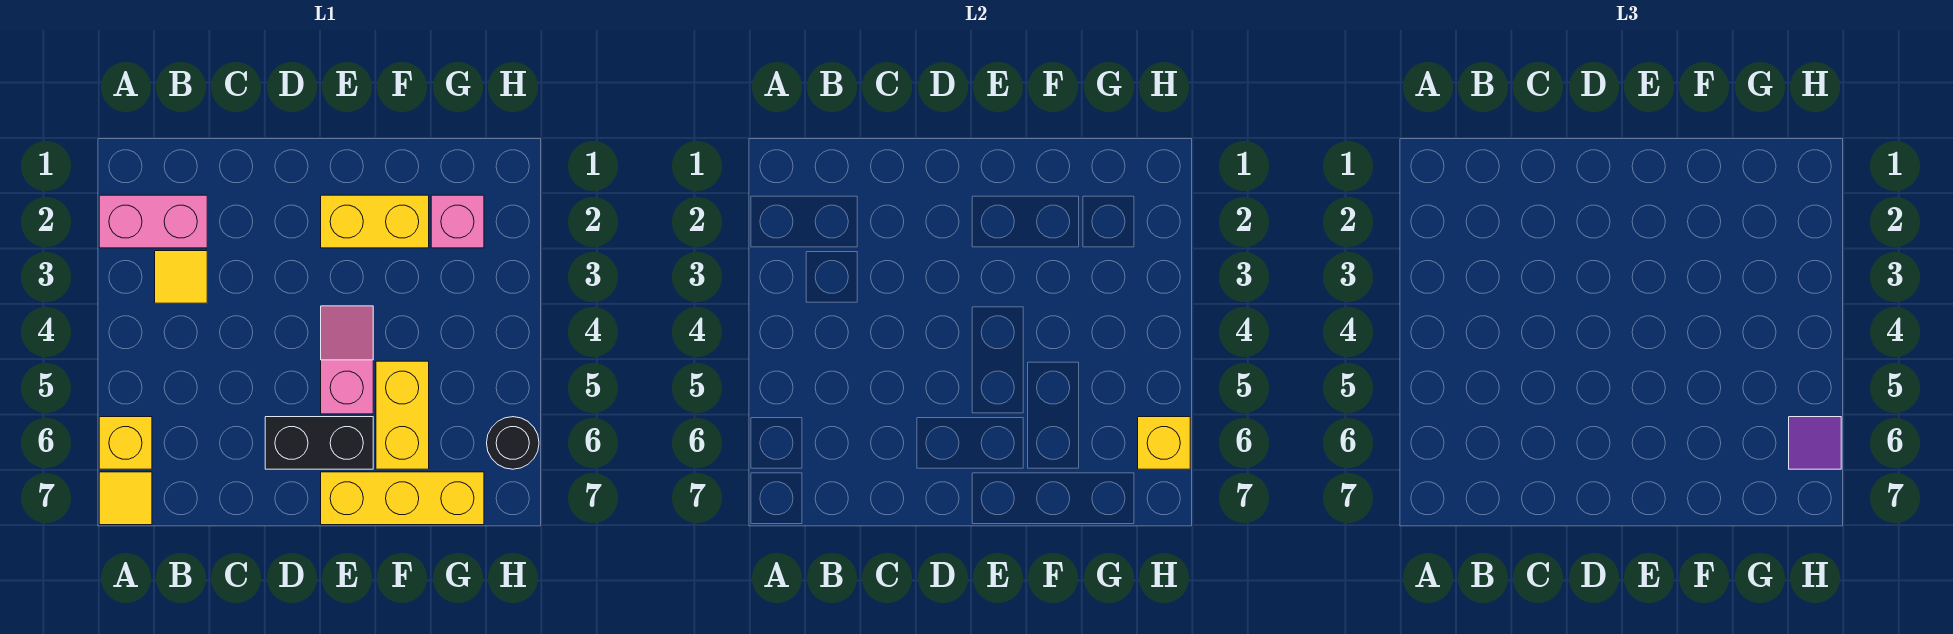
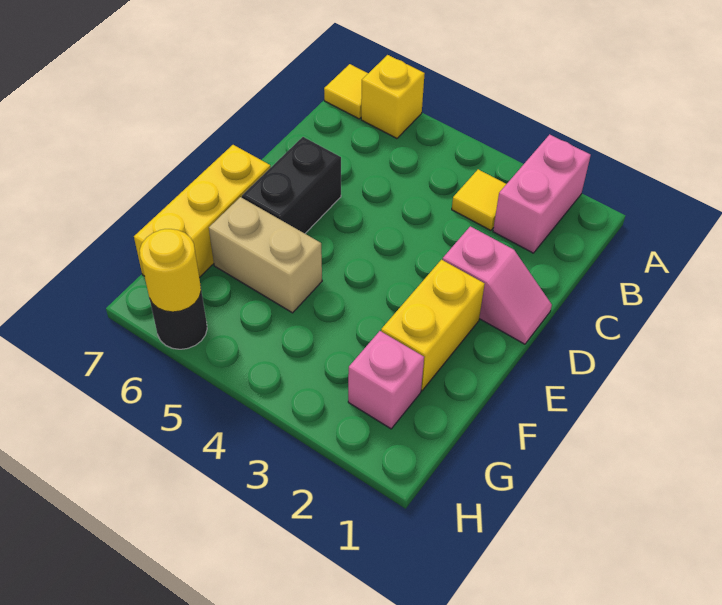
pink 1x2 slope [321,306,373,414] -> pink 1x2 slope moved to [443,226,552,344]
yellow 1x2 brick [376,361,429,469] -> tan 1x2 brick [209,197,322,313]
yellow 1x1 brick [1138,417,1190,469] -> yellow 1x1 round brick [140,229,201,312]
purple 1x1 tile [1789,417,1841,469] -> none

